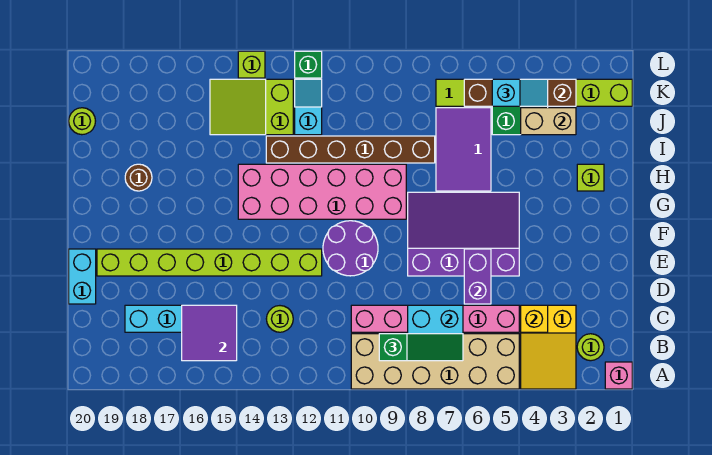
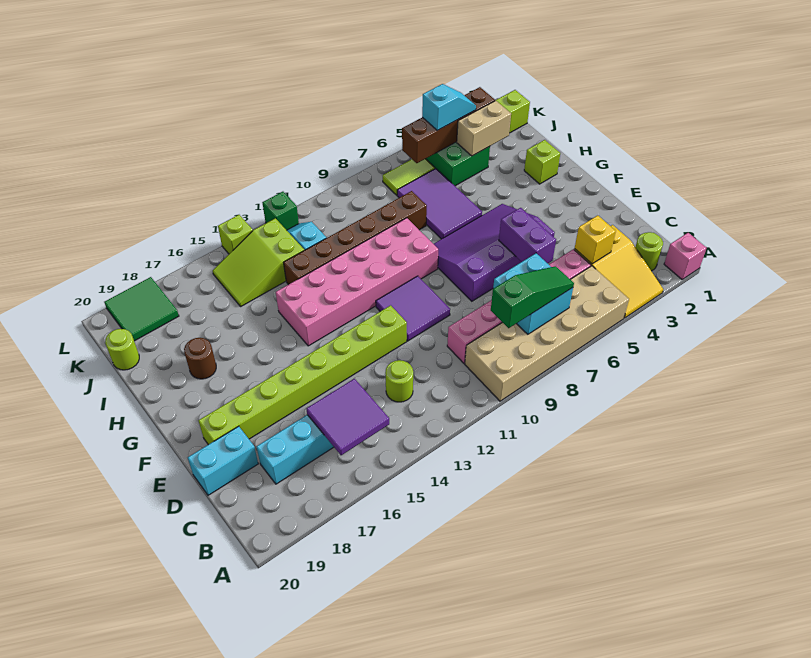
cyan 1x2 brick [69,249,96,304] -> cyan 1x2 brick turned to [188,426,258,495]
purple 2x2 round brick [323,221,378,276] -> purple 2x2 tile [376,276,450,341]
none -> green 2x2 tile [104,277,179,341]

